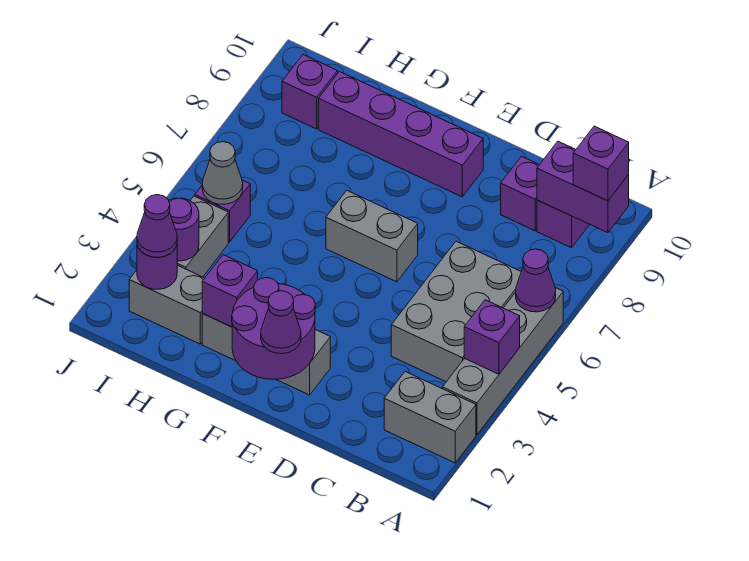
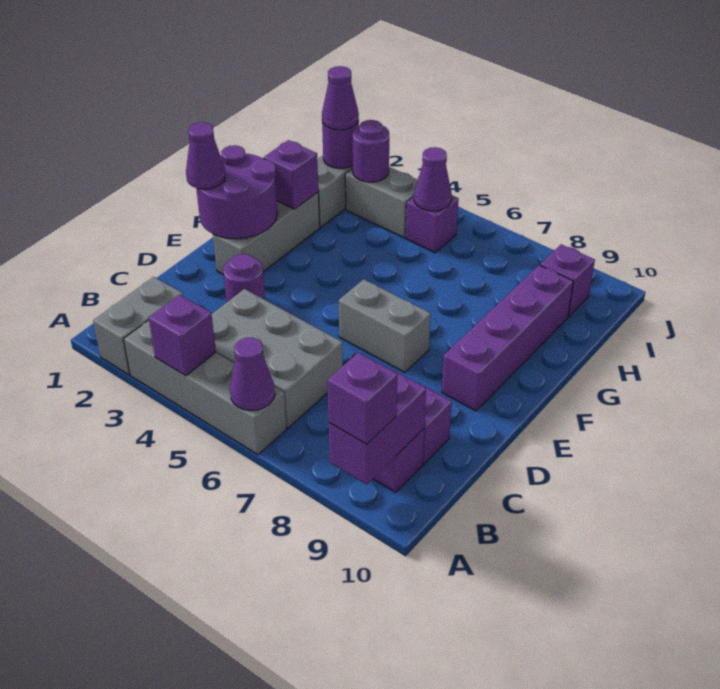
none -> purple 1x1 round brick [223,254,265,302]
grey 1x2 brick [326,191,418,282] -> grey 1x2 brick turned to [339,279,431,372]
grey 1x1 cone [202,142,243,204] -> purple 1x1 cone [414,147,452,211]

